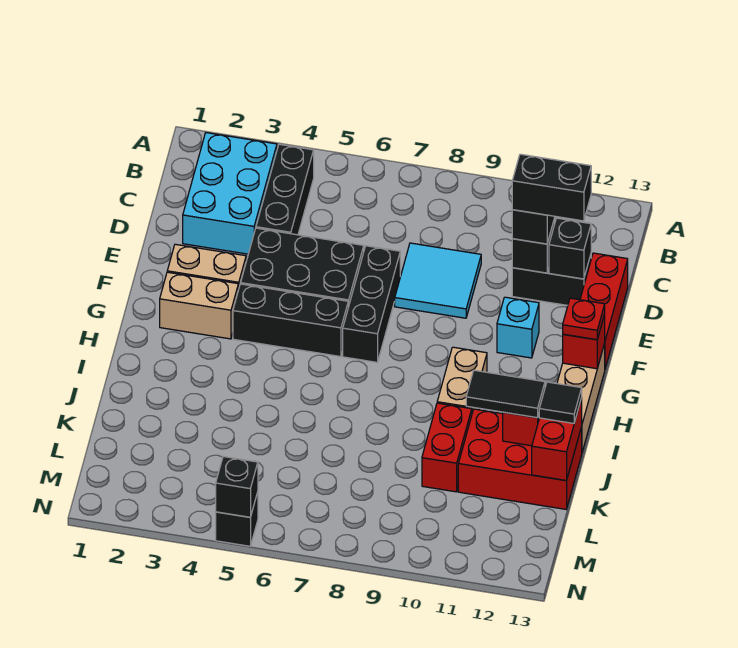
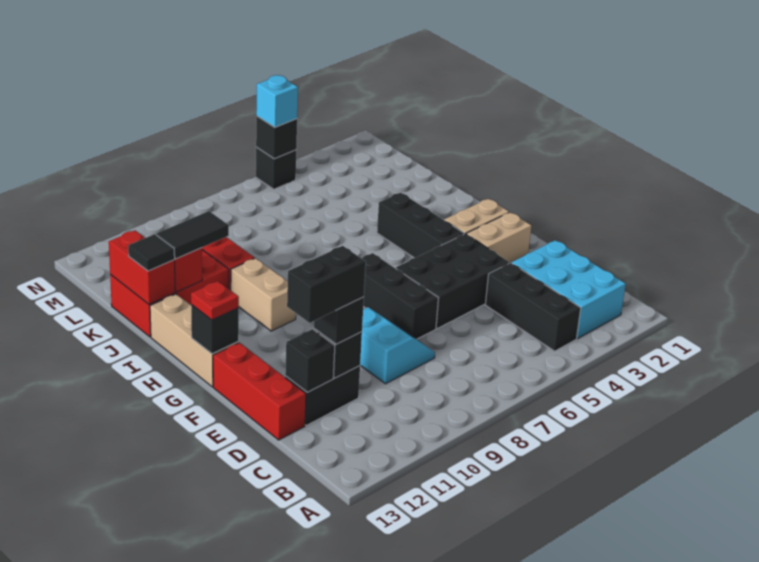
cyan 2x2 tile [395,243,481,318] -> cyan 2x2 slope [360,307,435,384]
cyan 1x1 brick [497,297,539,358] -> cyan 1x1 brick moved to [256,75,298,127]
black 1x3 brick [233,284,348,357] -> black 1x3 brick turned to [377,193,464,258]
red 1x1 brick [563,315,605,369] -> black 1x1 brick [191,305,239,354]

